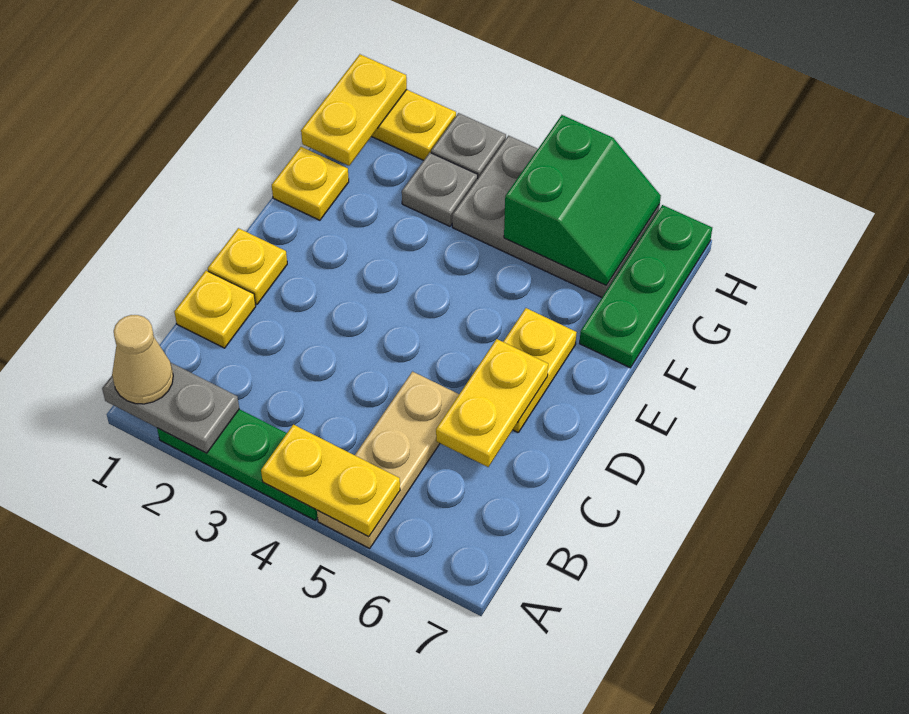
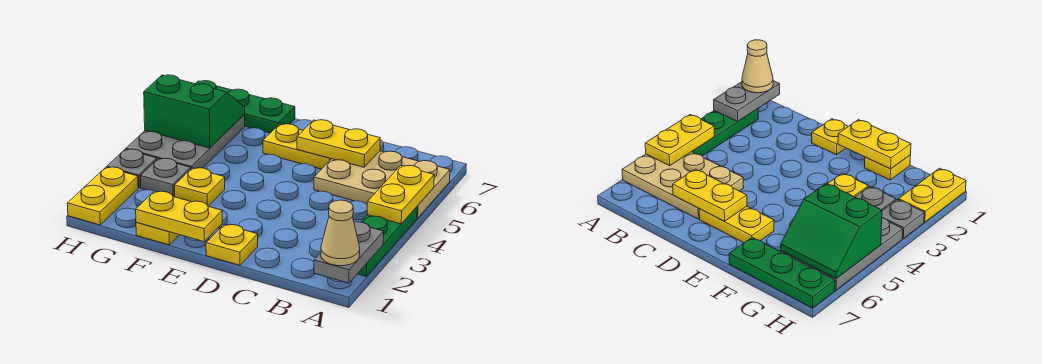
tan 1x3 plate [317,372,459,548] -> tan 2x3 plate [314,151,450,218]
yellow 1x1 plate [174,271,256,348] -> yellow 1x1 plate moved to [174,168,225,206]
yellow 1x2 plate [301,54,407,166] -> yellow 1x2 plate moved to [136,191,222,242]

